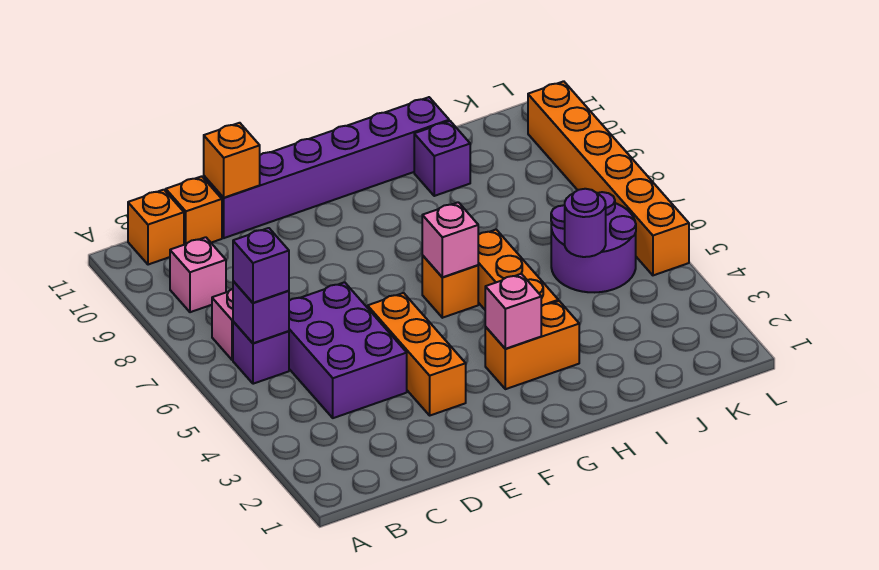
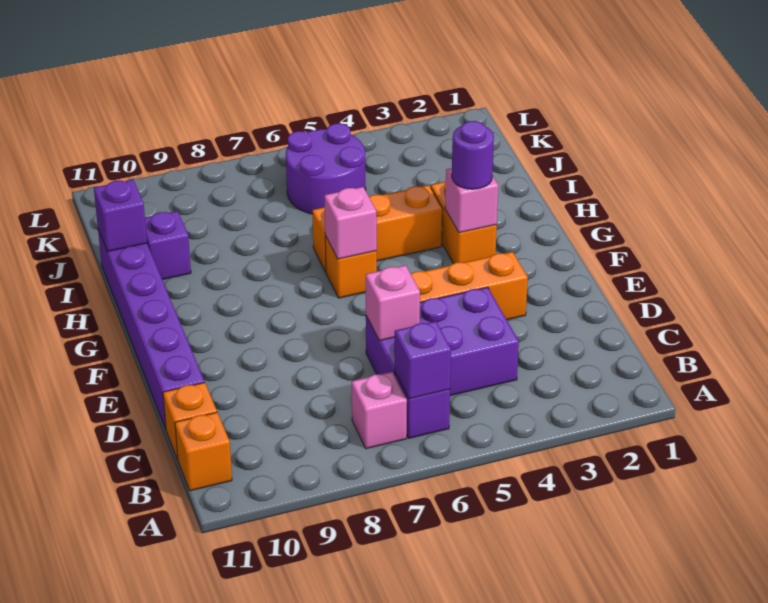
purple 1x1 brick [233,228,289,303] -> purple 1x1 brick moved to [94,180,147,252]
pink 1x1 brick [170,237,226,312] -> pink 1x1 brick moved to [366,265,420,341]
orange 1x1 brick [204,123,260,198] -> none
purple 1x1 round brick [565,189,606,257] -> purple 1x1 round brick moved to [452,121,494,189]
orange 1x6 brick [528,81,689,275] -> none

